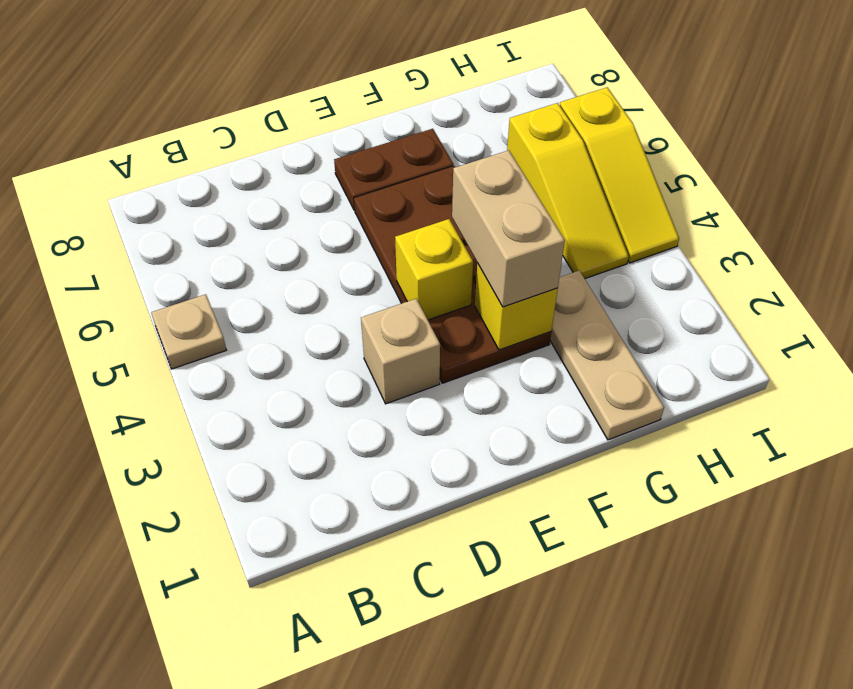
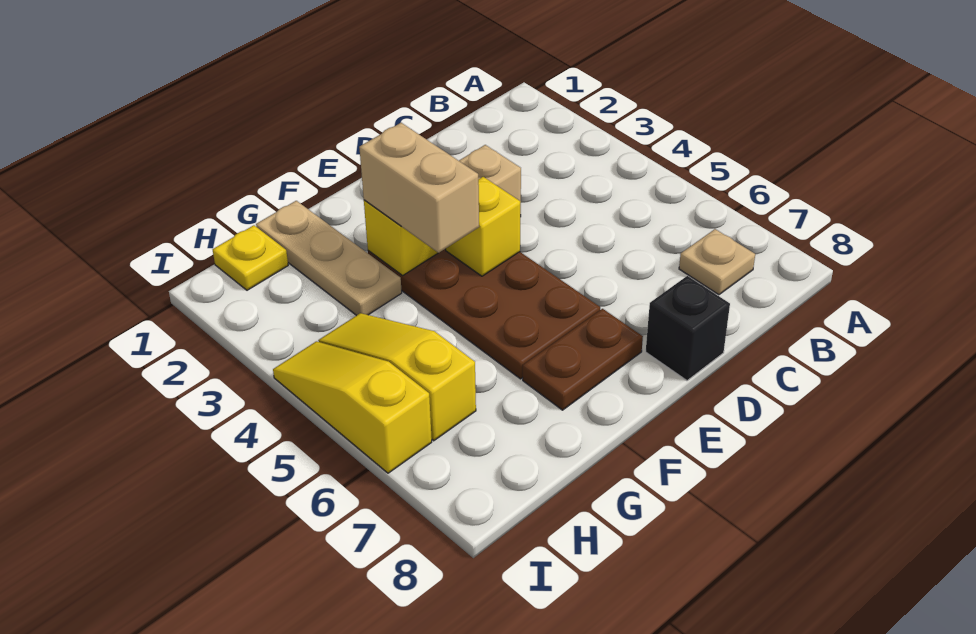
tan 1x1 plate [151,294,226,369] -> tan 1x1 plate moved to [679,229,755,295]
none -> black 1x1 brick [646,276,730,381]
none -> yellow 1x1 plate [213,225,288,290]

